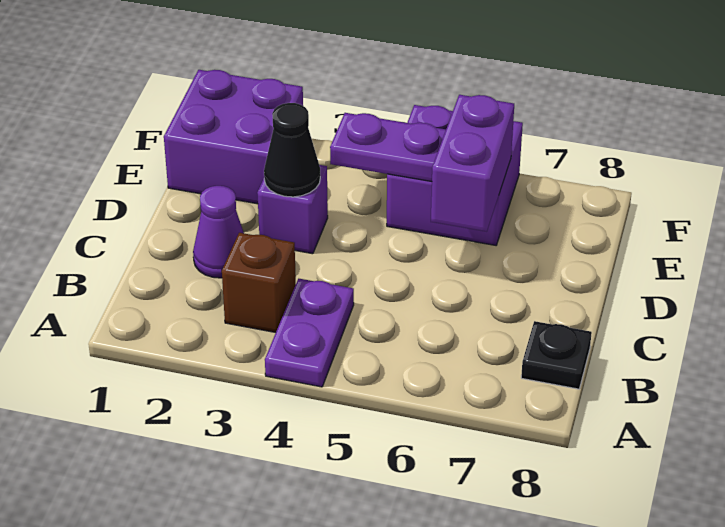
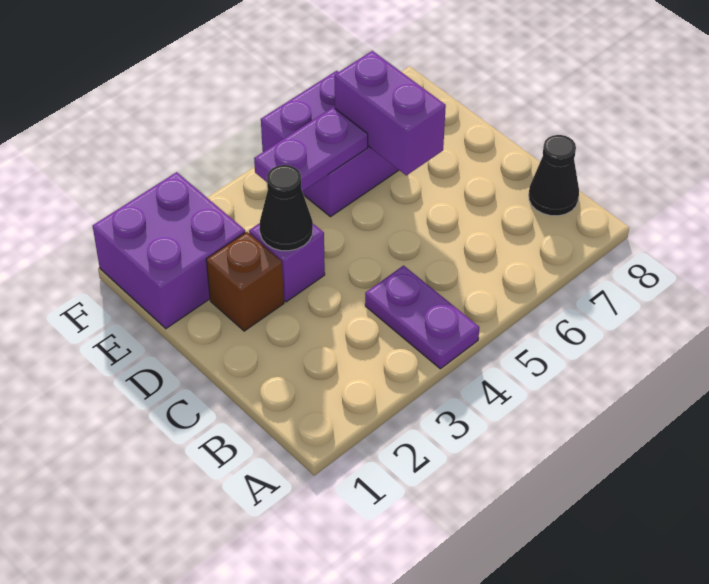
brown 1x1 brick [222,233,296,333] -> brown 1x1 brick moved to [206,232,284,331]
black 1x1 plate [521,321,592,389] -> black 1x1 cone [529,135,579,216]
purple 1x1 cone [193,186,244,278] -> none

